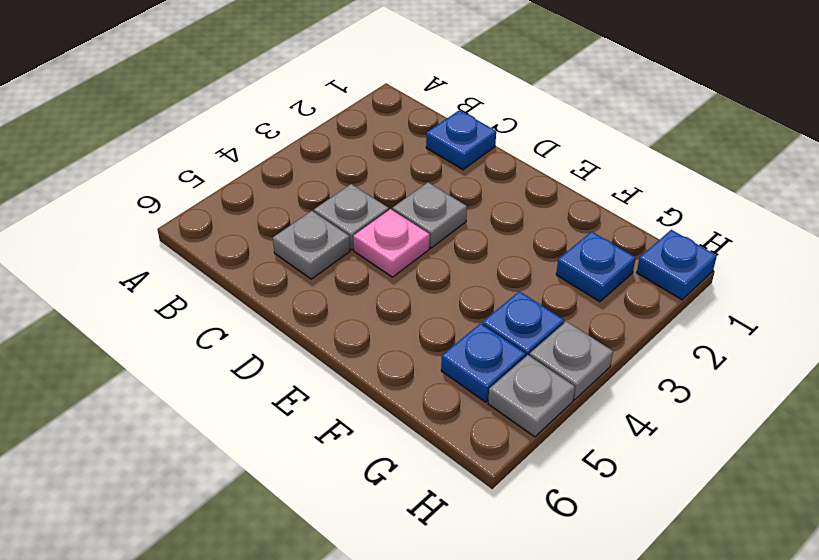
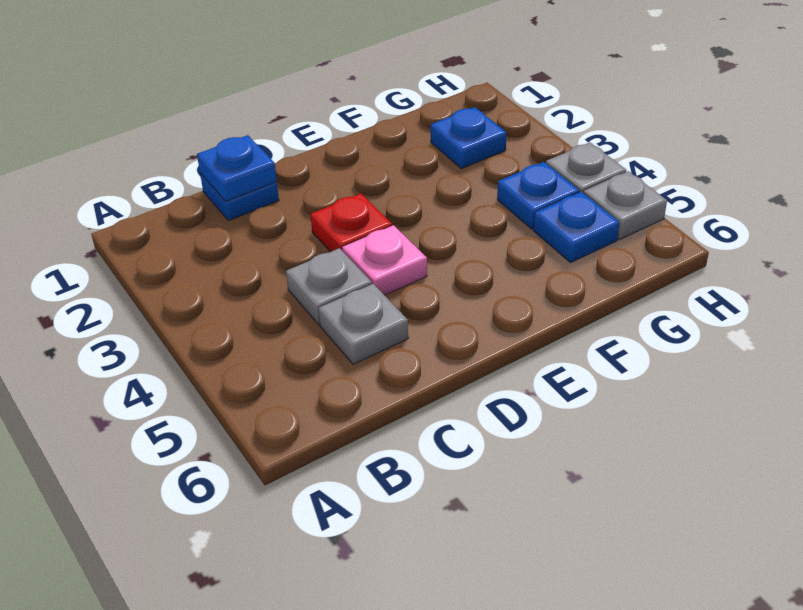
grey 1x1 plate [392,182,467,248] -> red 1x1 plate [311,194,392,252]
blue 1x1 plate [637,230,717,300] -> blue 1x1 plate moved to [197,135,277,201]

